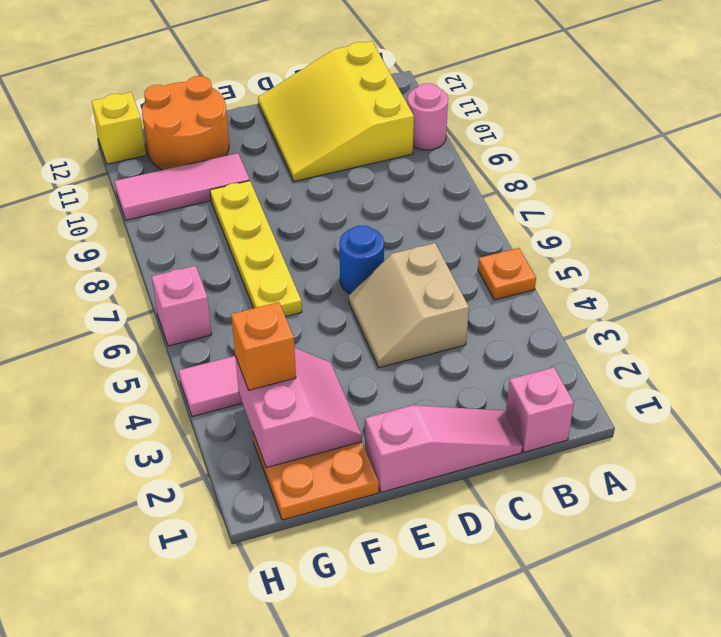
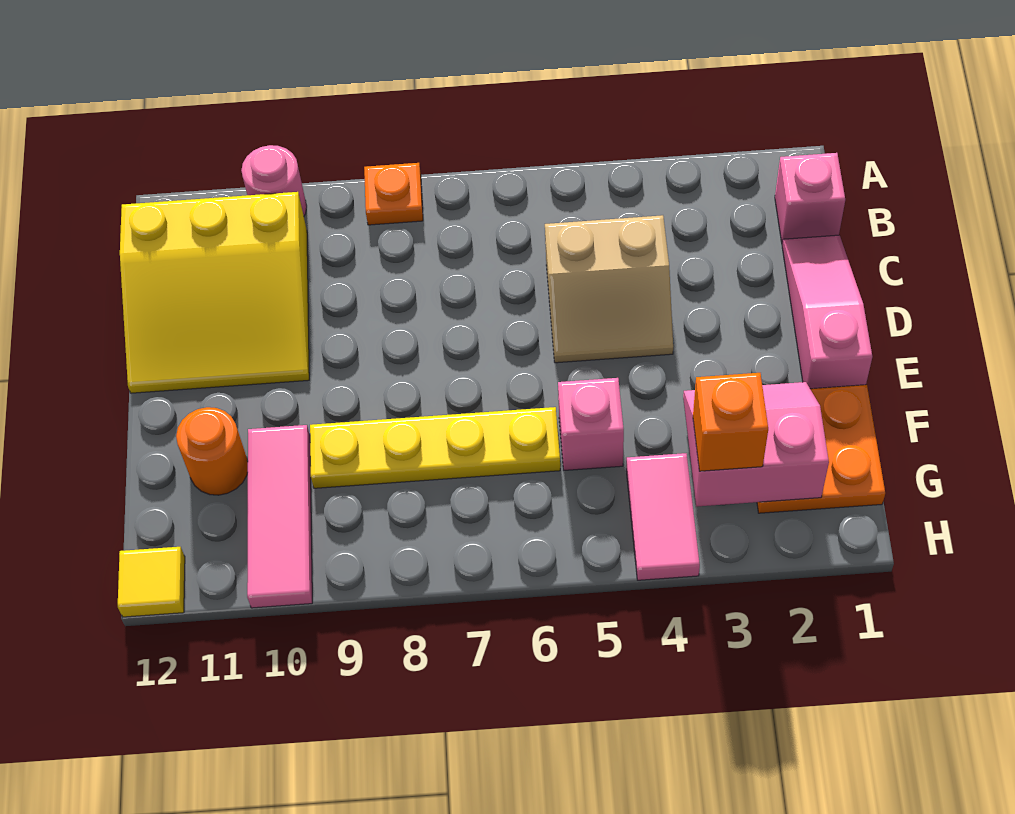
orange 1x1 plate [478,248,536,300] -> orange 1x1 plate moved to [364,163,423,225]
blue 1x1 round brick [339,226,384,294] -> none
orange 2x2 round brick [142,76,229,170] -> orange 1x1 round brick [176,407,248,495]
pink 1x1 brick [152,266,212,346] -> pink 1x1 brick moved to [558,378,624,470]
yellow 1x1 brick [92,92,146,164] -> yellow 1x1 tile [118,547,185,617]

